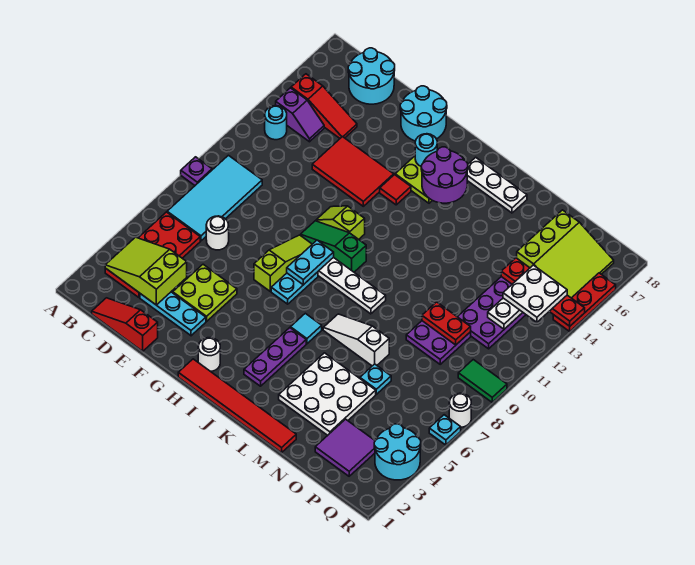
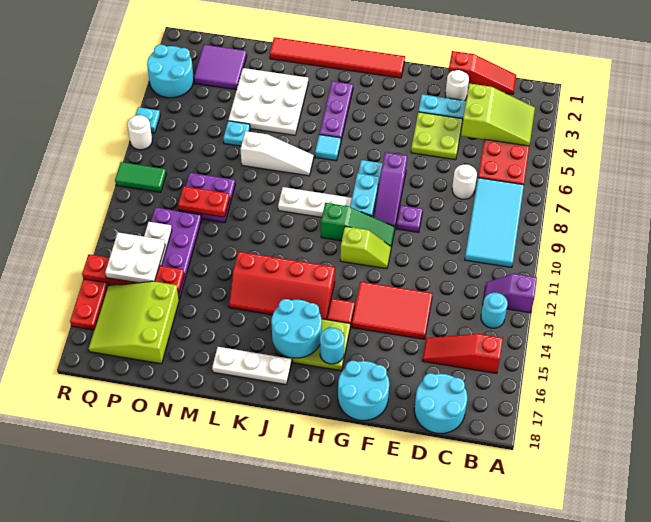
purple 1x1 plate [181,157,212,185] -> purple 1x1 plate moved to [396,205,423,232]
purple 1x2 slope [276,88,324,142] -> purple 1x2 slope moved to [483,274,537,313]
lime 1x3 slope [254,235,312,291] -> purple 1x3 slope [374,152,407,227]
white 1x1 round brick [198,338,220,372] -> white 1x1 round brick moved to [445,70,469,101]
none -> red 2x4 slope [229,252,335,320]
purple 2x2 round brick [421,147,468,203] -> cyan 2x2 round brick [271,299,322,358]

